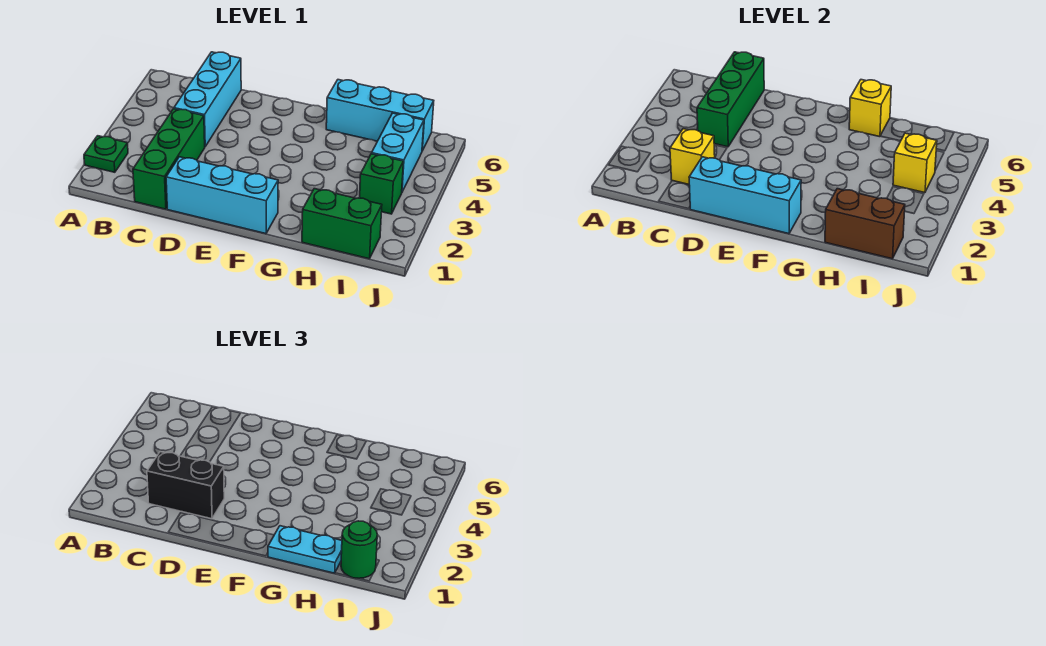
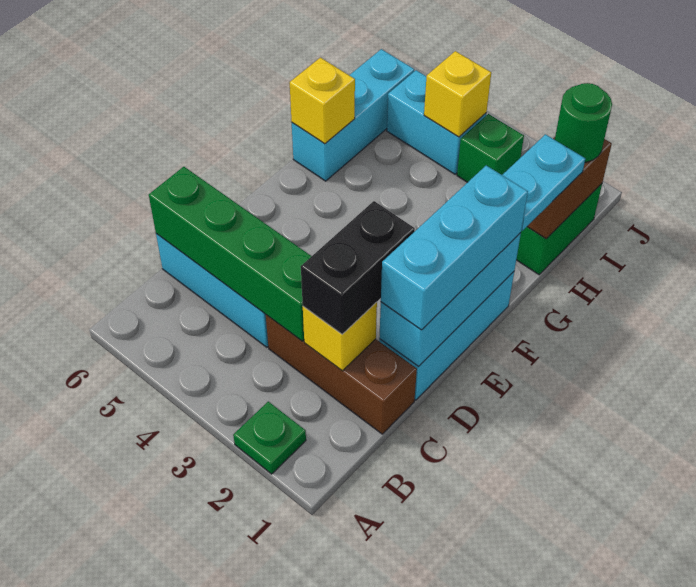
green 1x3 brick [133,109,205,209] -> brown 1x3 brick [266,315,417,434]
green 1x3 brick [697,52,764,147] -> green 1x4 brick [149,167,312,341]
none -> cyan 1x3 brick [381,165,528,330]

